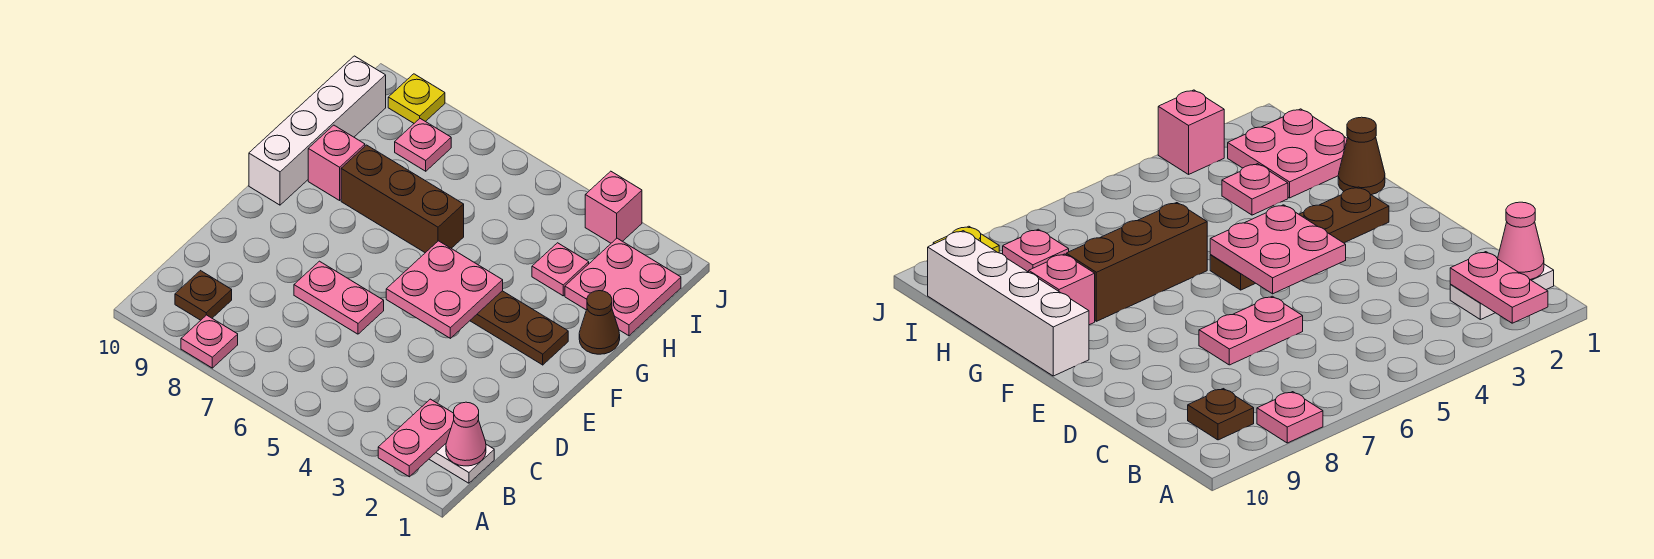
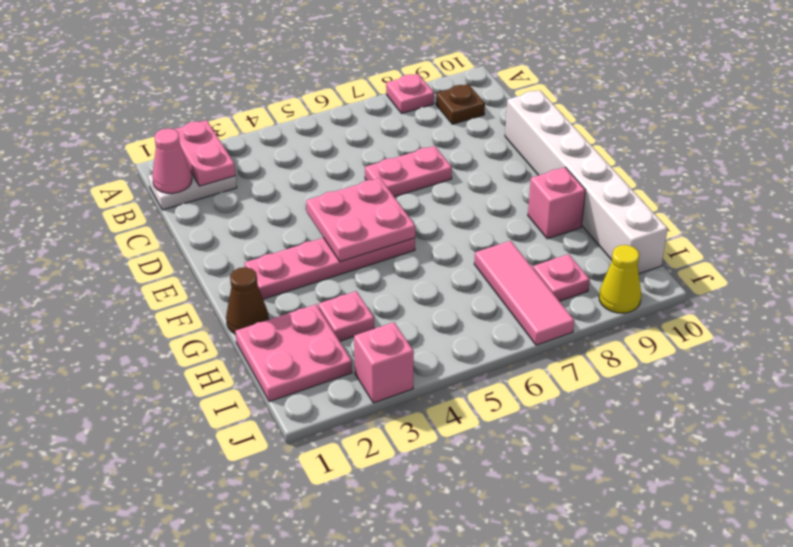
brown 1x4 plate [470,291,568,365] -> pink 1x4 plate [245,238,415,299]
white 1x4 brick [249,56,386,205] -> white 1x6 brick [505,90,668,274]
brown 1x3 brick [341,145,464,253] -> none
none -> pink 1x3 tile [474,241,574,345]
yellow 1x1 plate [388,74,445,123] -> yellow 1x1 cone [599,245,641,313]

